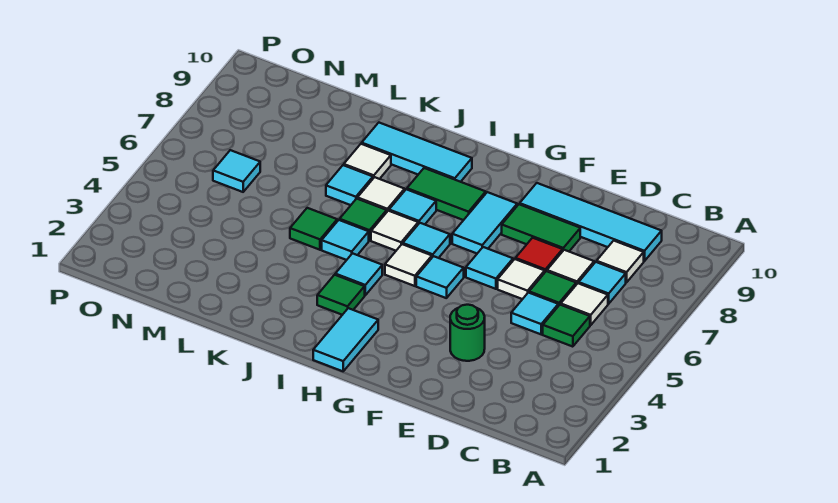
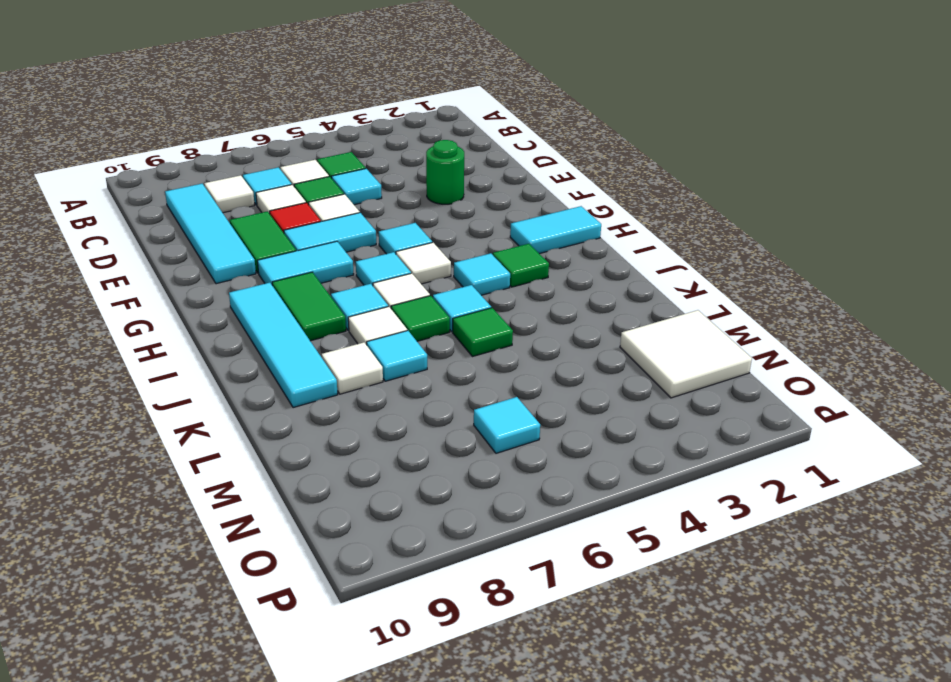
cyan 1x1 tile [466,247,513,289] -> cyan 1x2 tile [284,213,376,252]
cyan 1x3 tile [362,123,472,182] -> cyan 1x4 tile [229,283,338,408]
none -> white 2x2 tile [620,310,752,398]

